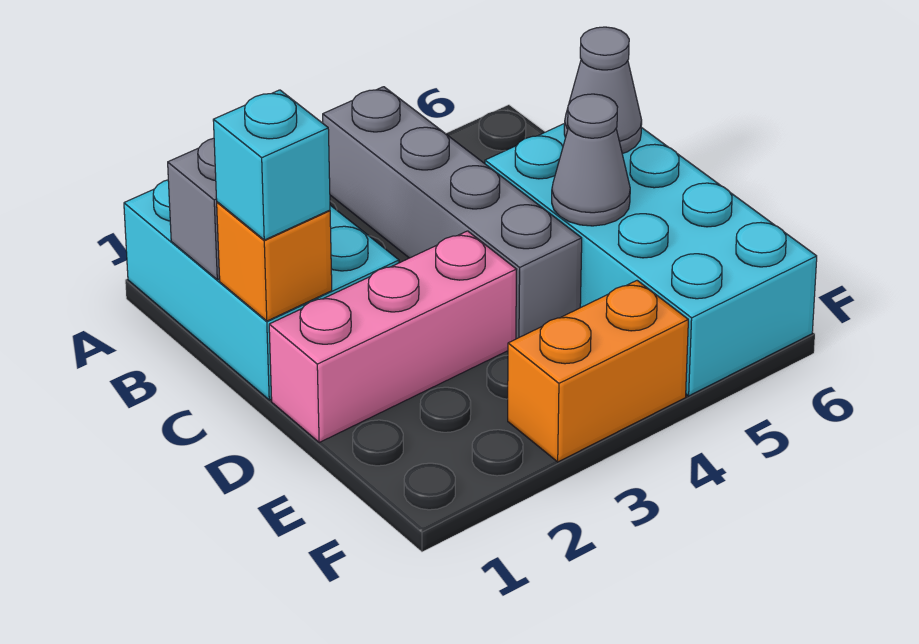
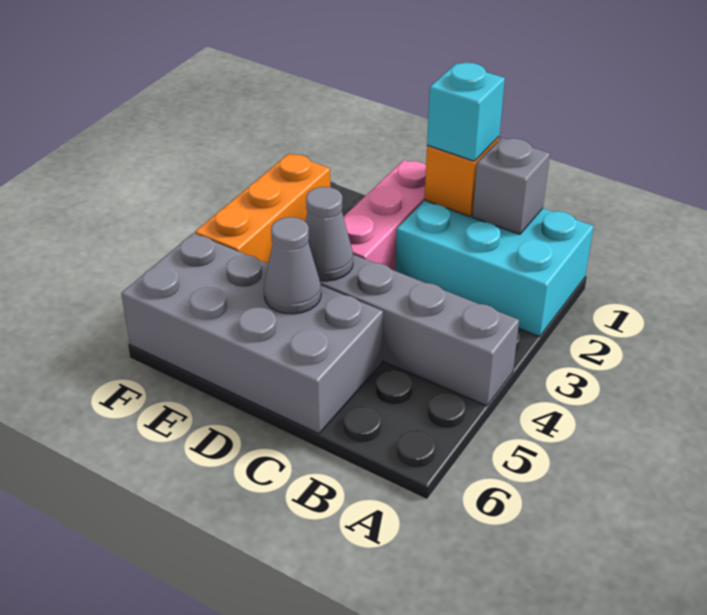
cyan 2x4 brick [485,123,817,396] -> grey 2x4 brick [121,233,383,434]
grey 1x1 cone [564,27,642,154] -> grey 1x1 cone moved to [305,187,353,281]
orange 1x2 brick [508,281,688,462] -> orange 1x3 brick [195,154,330,264]

